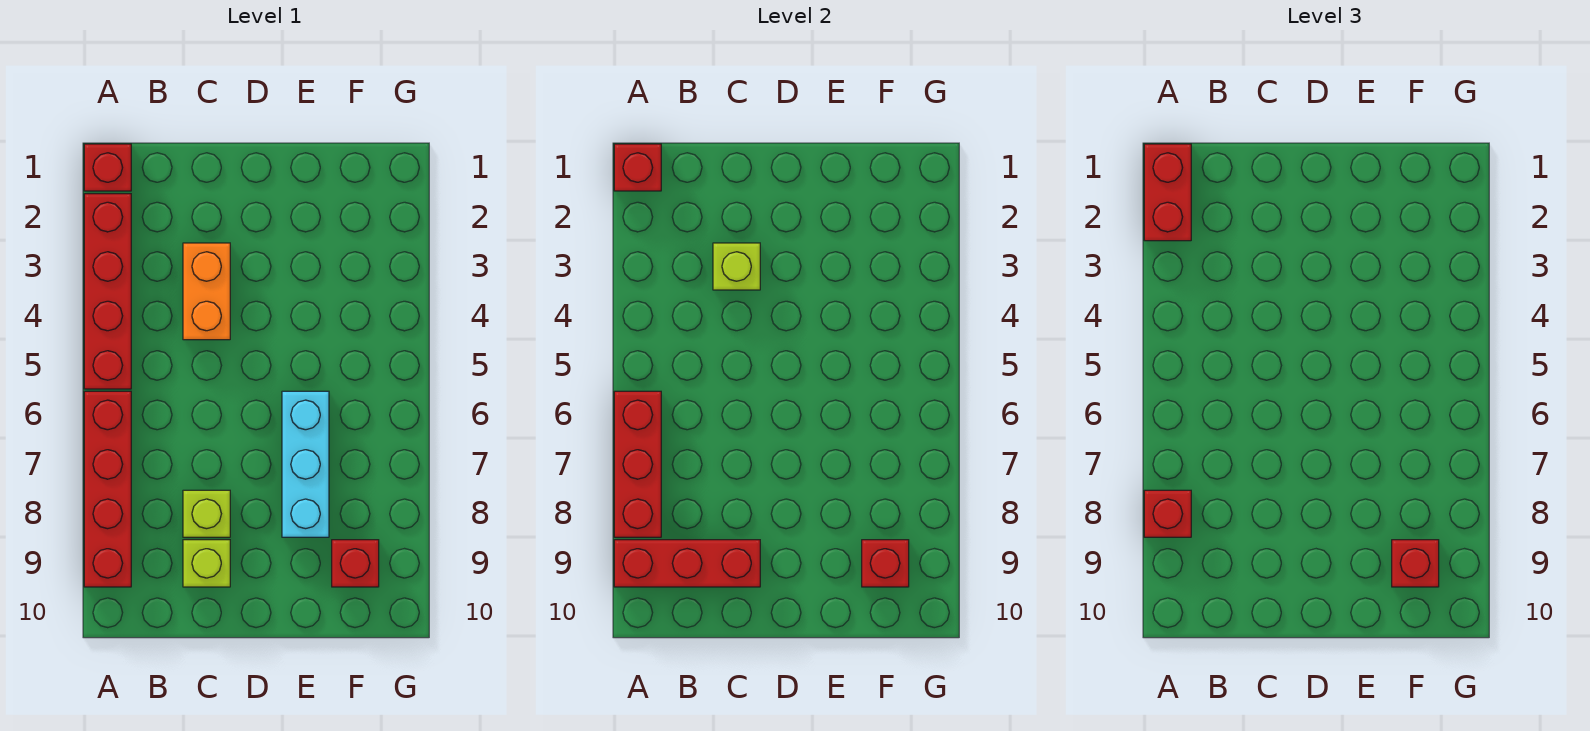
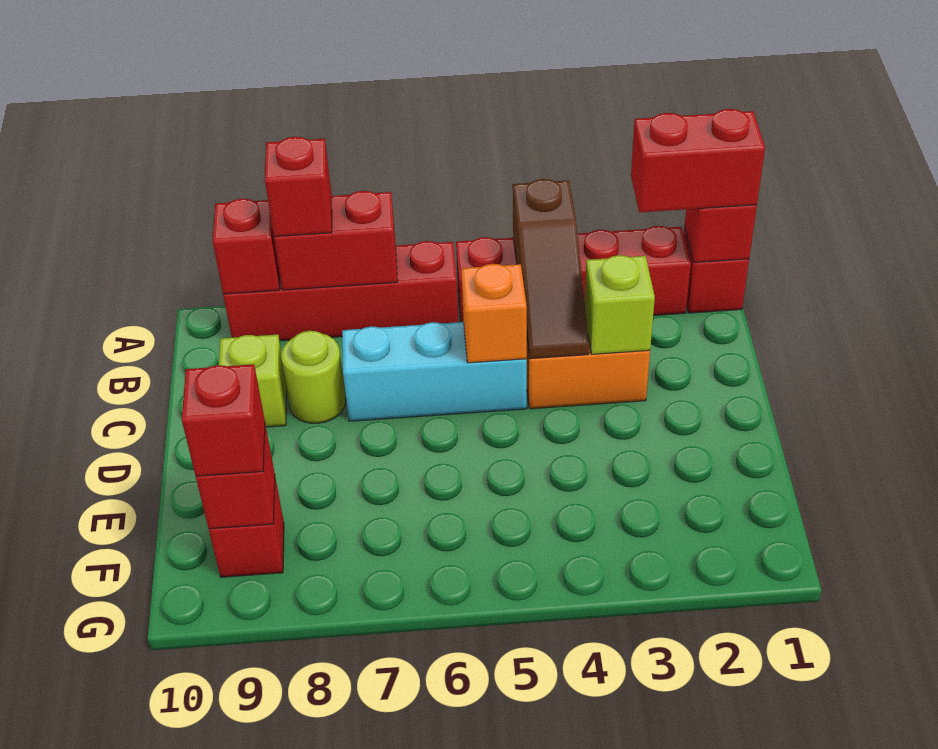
none -> brown 1x3 slope [513,179,589,359]
red 1x3 brick [614,391,661,537] -> red 1x2 brick [274,191,398,290]
red 1x3 brick [614,540,760,587] -> red 1x1 brick [213,199,280,294]
none -> orange 1x1 brick [461,264,527,363]
lime 1x1 brick [183,490,230,537] -> lime 1x1 round brick [281,331,346,423]
cyan 1x3 brick [282,391,329,537] -> cyan 1x3 brick moved to [342,322,527,421]

